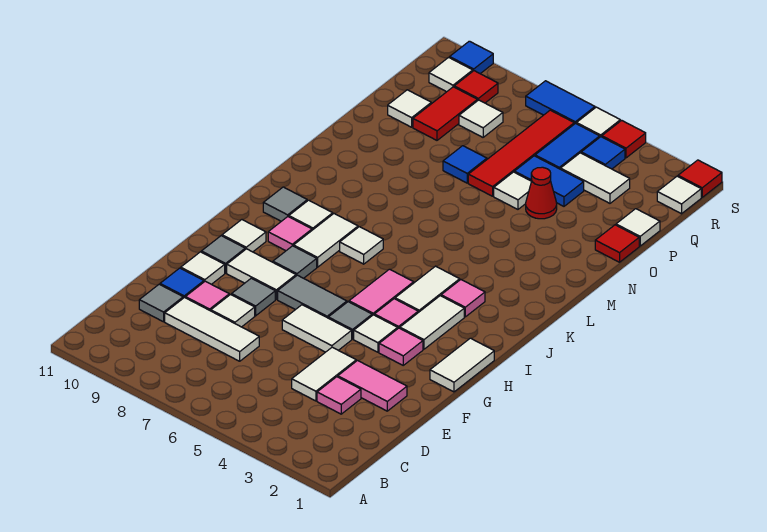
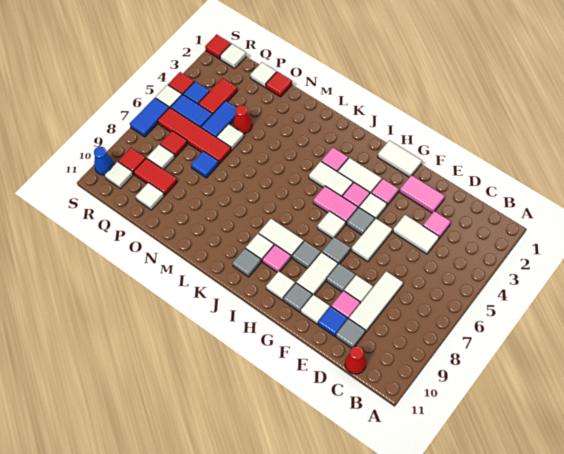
none -> red 1x1 cone [345,346,366,374]
pink 1x2 tile [338,361,407,411] -> pink 1x2 tile turned to [400,175,445,213]
grey 1x2 tile [278,275,347,318] -> grey 1x1 tile [322,237,350,264]
white 1x1 tile [340,227,383,264] -> white 1x1 tile moved to [318,211,346,239]
white 1x2 tile [561,153,630,203] -> red 1x2 tile [198,78,237,114]
none -> red 1x1 tile [160,131,188,157]
blue 1x1 tile [450,41,493,74] -> blue 1x1 cone [94,147,114,175]

